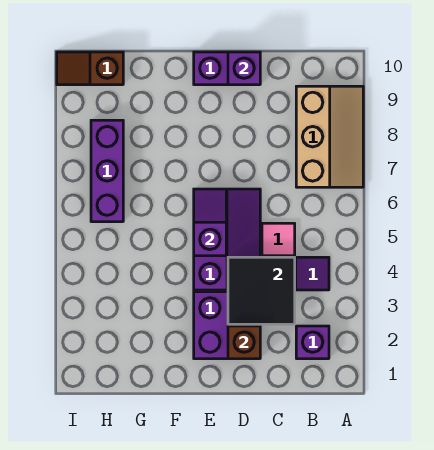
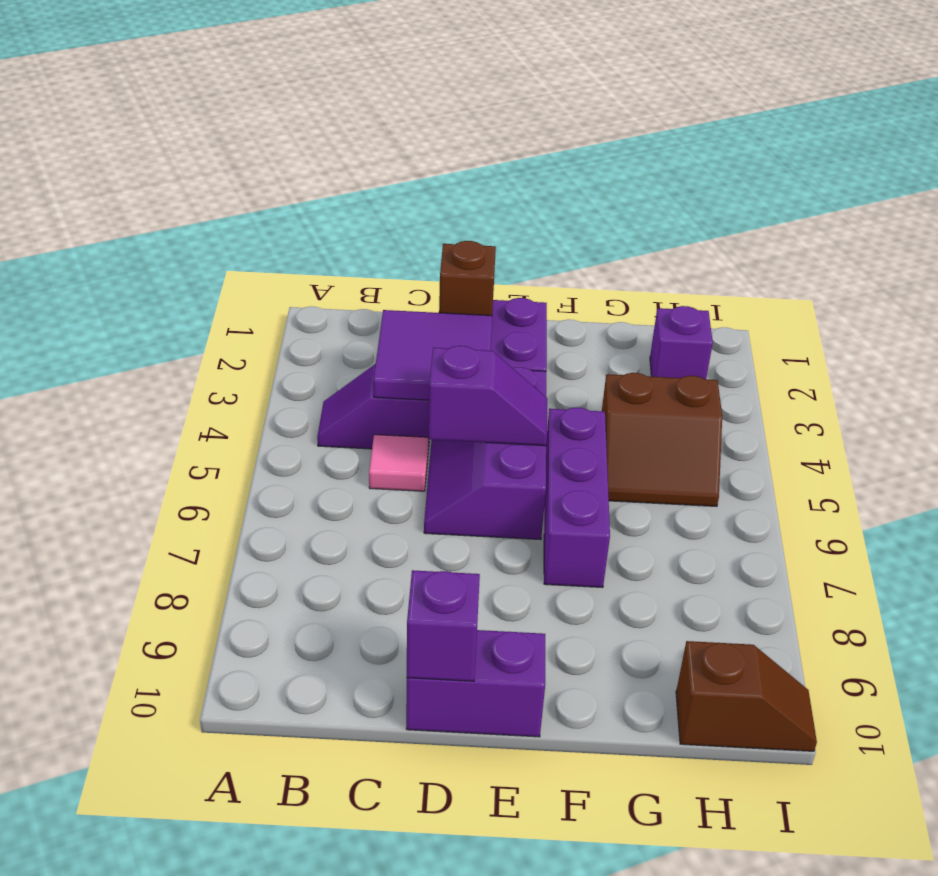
tan 2x3 slope [296,86,363,187] -> none
purple 1x1 brick [296,326,329,359] -> purple 1x1 brick moved to [650,306,713,379]
black 2x2 tile [228,257,295,324] -> purple 2x2 tile [373,310,492,400]
purple 1x2 slope [194,189,226,256] -> purple 1x2 slope turned to [428,346,547,446]
none -> brown 2x2 slope [602,373,722,506]
purple 1x3 brick [91,120,123,222] -> purple 1x3 brick moved to [544,408,610,587]

